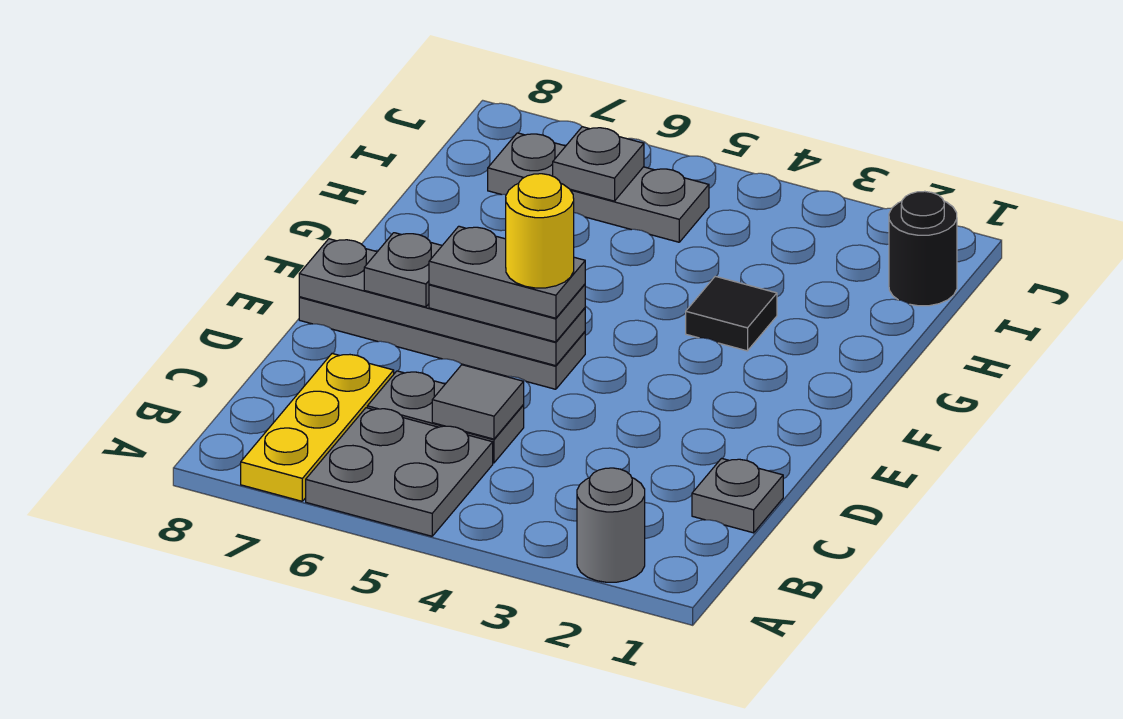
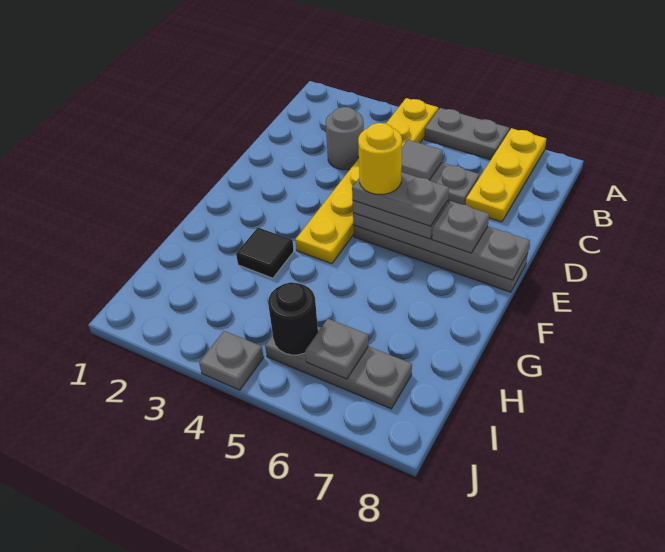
grey 1x1 round brick [577,468,645,582] -> grey 1x1 round brick moved to [326,107,364,170]
none -> yellow 1x6 plate [295,98,438,264]
grey 2x2 plate [306,408,493,536] -> grey 1x2 plate [425,108,509,160]
grey 1x1 plate [692,458,783,533] -> grey 1x1 plate moved to [199,331,264,390]
black 1x1 round brick [889,191,957,306] -> black 1x1 round brick moved to [268,282,318,355]

